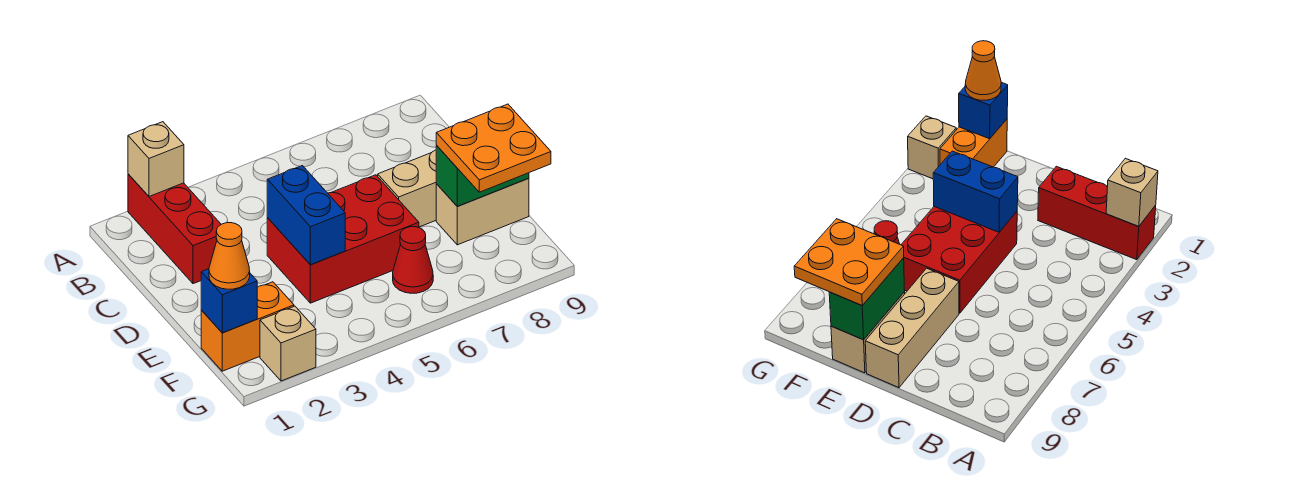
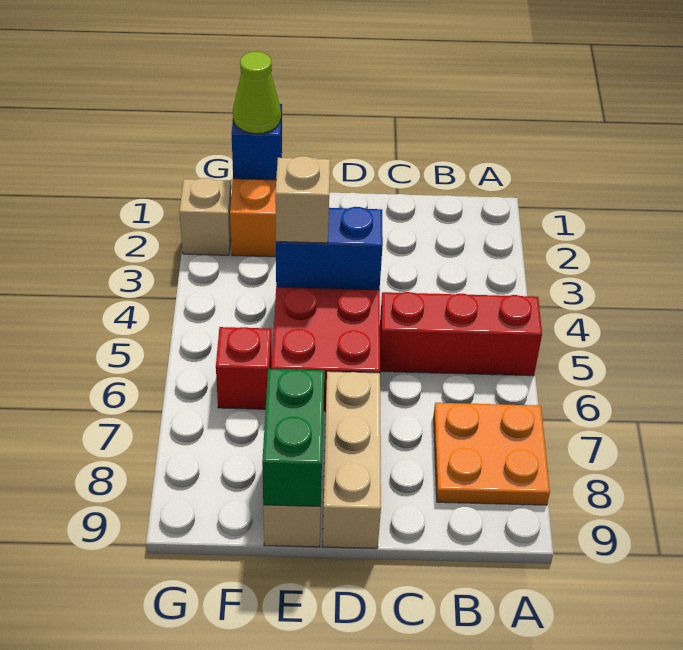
red 1x3 brick [128,174,221,284] -> red 1x3 brick moved to [380,292,542,376]
tan 1x1 brick [128,122,184,196] -> tan 1x1 brick moved to [275,156,330,243]
orange 2x2 plate [436,104,551,192] -> orange 2x2 plate moved to [434,403,550,505]
orange 1x1 cone [209,223,250,289] -> lime 1x1 cone [233,52,281,134]
red 1x1 cone [393,227,433,293] -> red 1x1 brick [216,327,272,409]

